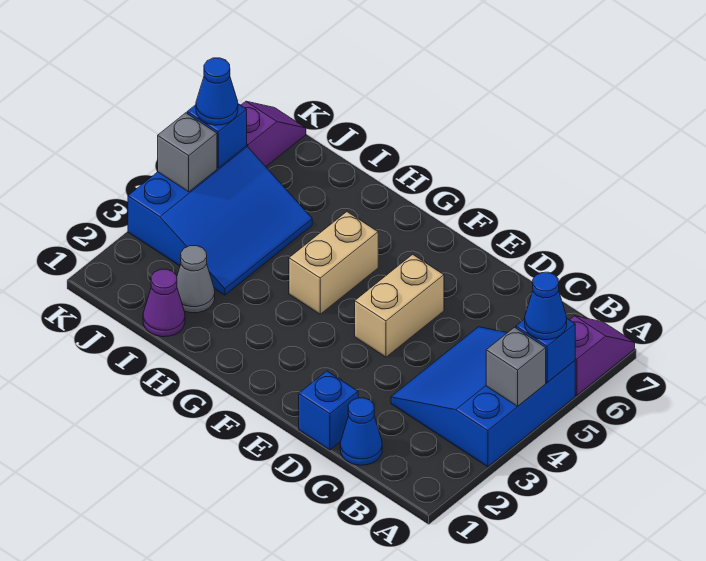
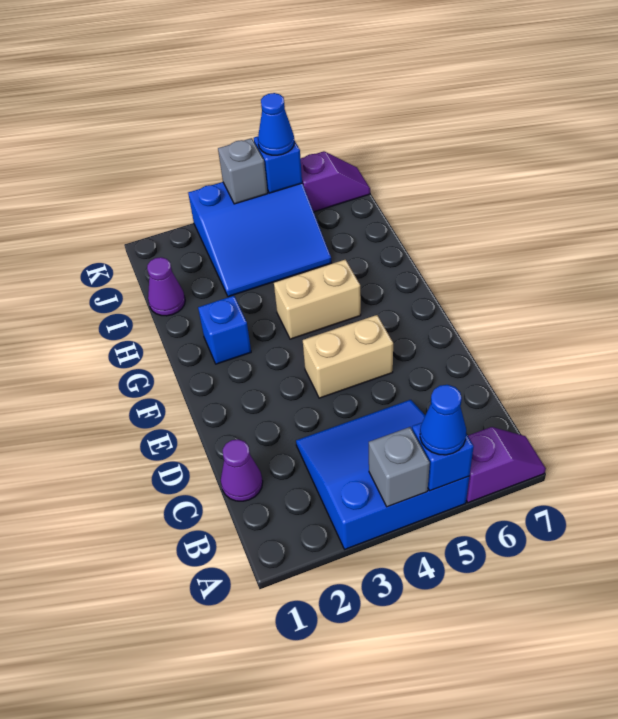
blue 1x1 cone [340,398,382,465] -> purple 1x1 cone [221,439,263,501]
blue 1x1 brick [299,371,358,450] -> blue 1x1 brick moved to [198,296,251,364]
grey 1x1 cone [177,245,215,313] -> none

